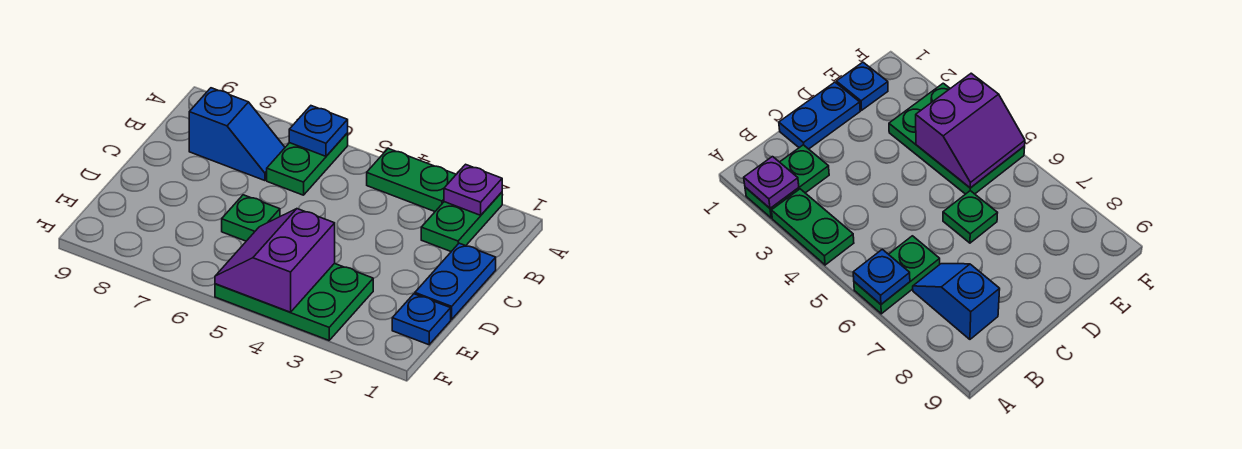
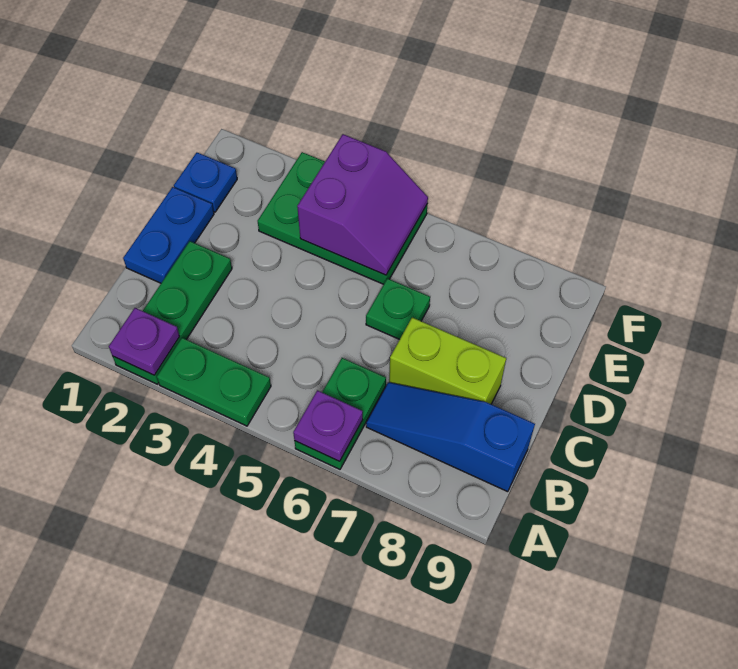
green 1x2 plate [421,192,502,251] -> green 1x3 plate [113,241,232,384]
blue 1x1 plate [289,106,348,156] -> purple 1x1 plate [293,390,363,461]
blue 1x2 slope [189,88,285,181] -> blue 1x3 slope [366,382,535,492]
none -> lime 1x2 brick [389,318,506,404]

